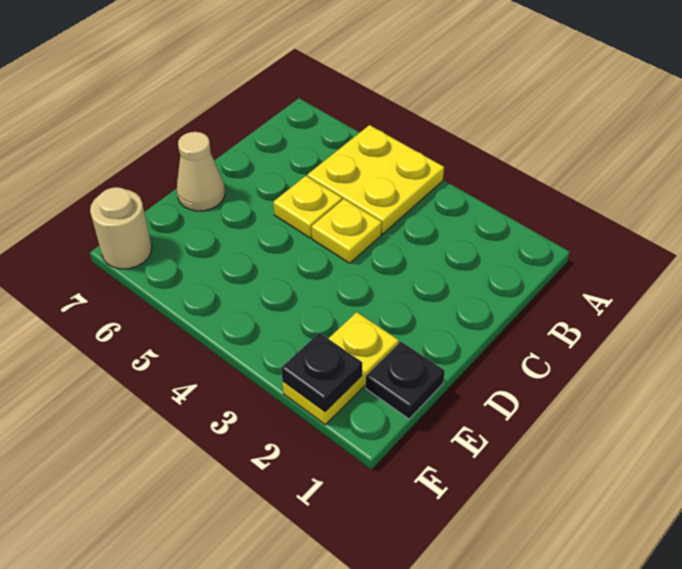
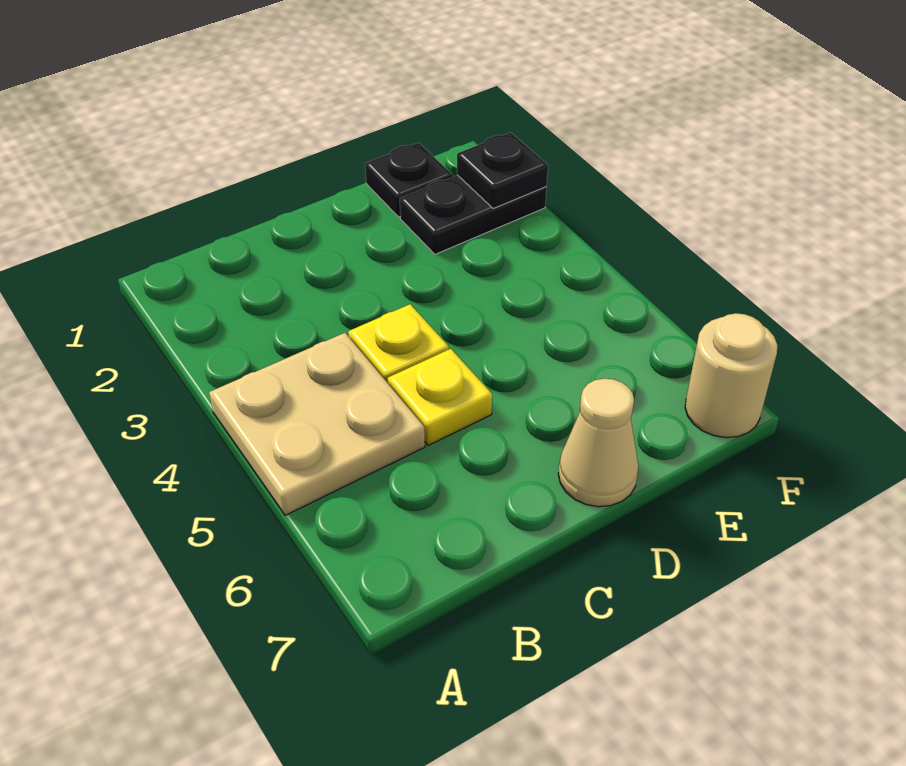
yellow 2x2 plate [308,125,444,234] -> tan 2x2 plate [209,333,425,515]
yellow 1x2 plate [282,312,399,425] -> black 1x2 plate [400,175,547,254]

